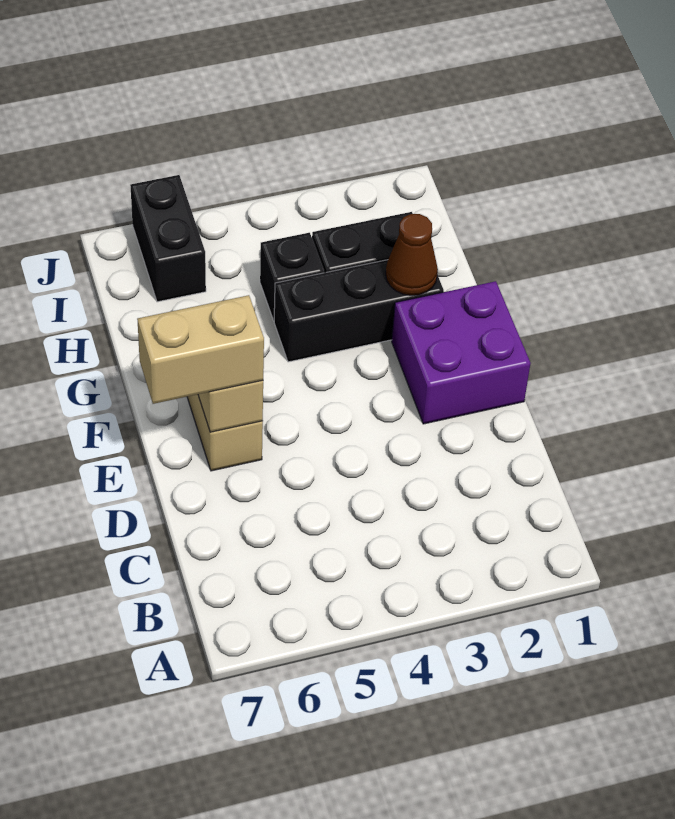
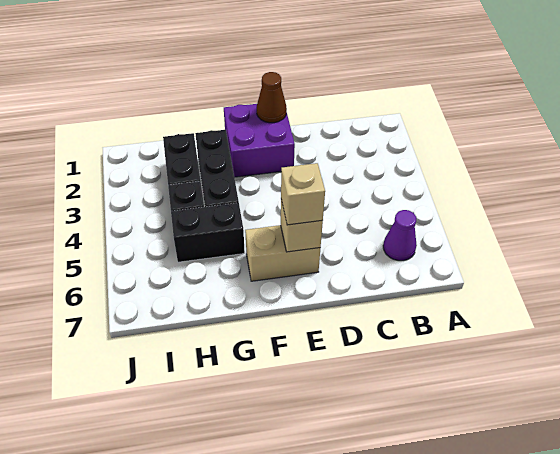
none -> purple 1x1 cone [383,210,417,261]
tan 1x2 brick [137,295,264,404] -> tan 1x1 brick [281,163,325,225]
brown 1x1 cone [386,214,438,295] -> brown 1x1 cone moved to [257,72,287,123]
black 1x2 brick [130,175,206,302] -> black 1x2 brick moved to [171,203,245,262]

